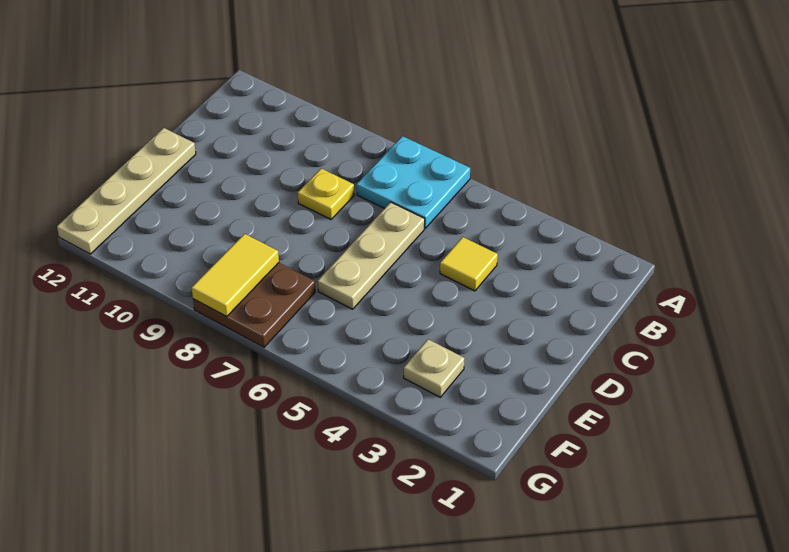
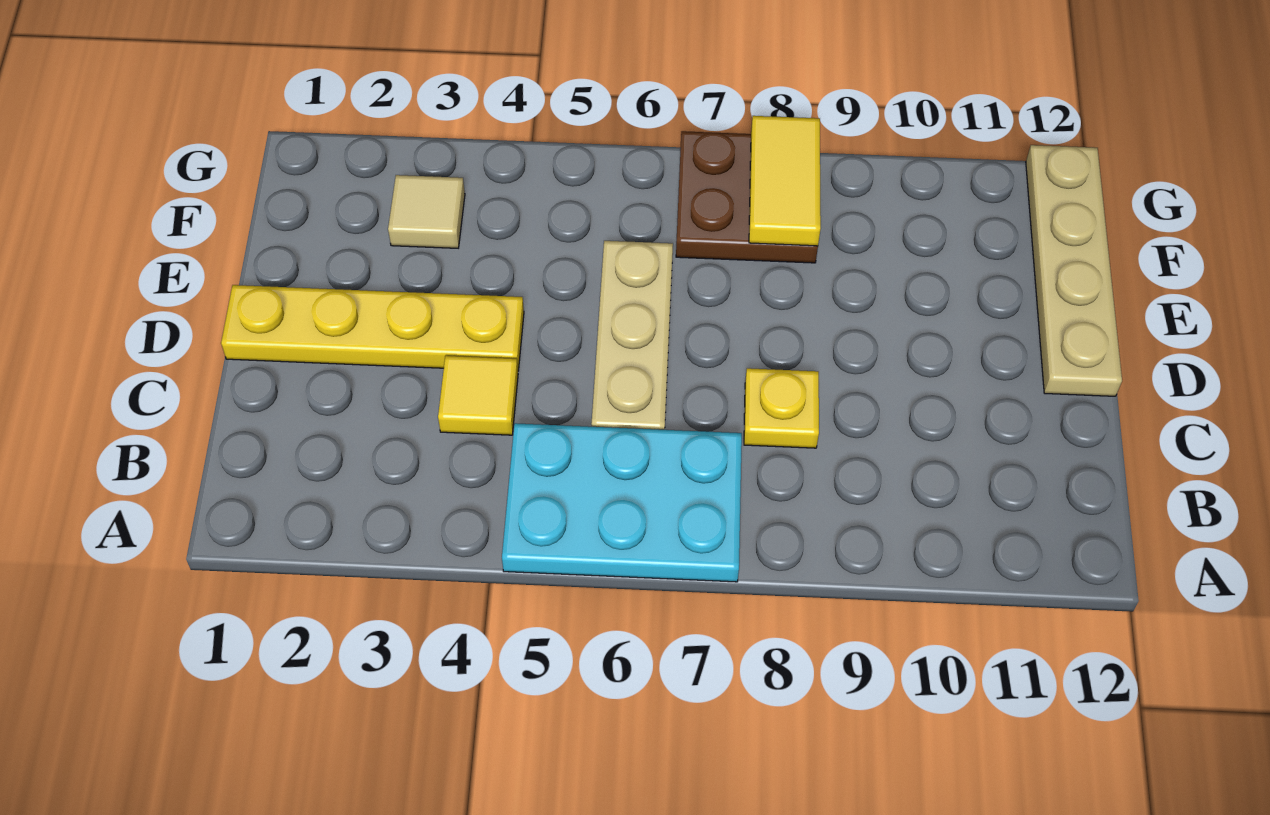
cyan 2x2 plate [357,136,470,228] -> cyan 2x3 plate [502,423,742,582]
none -> yellow 1x4 plate [221,285,524,371]
tan 1x1 plate [404,339,465,397] -> tan 1x1 tile [388,175,465,248]

